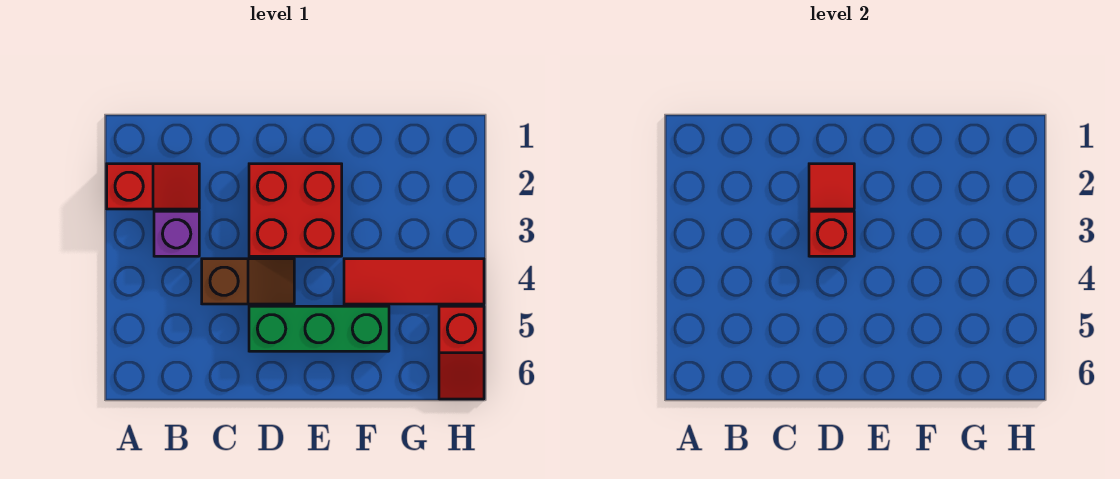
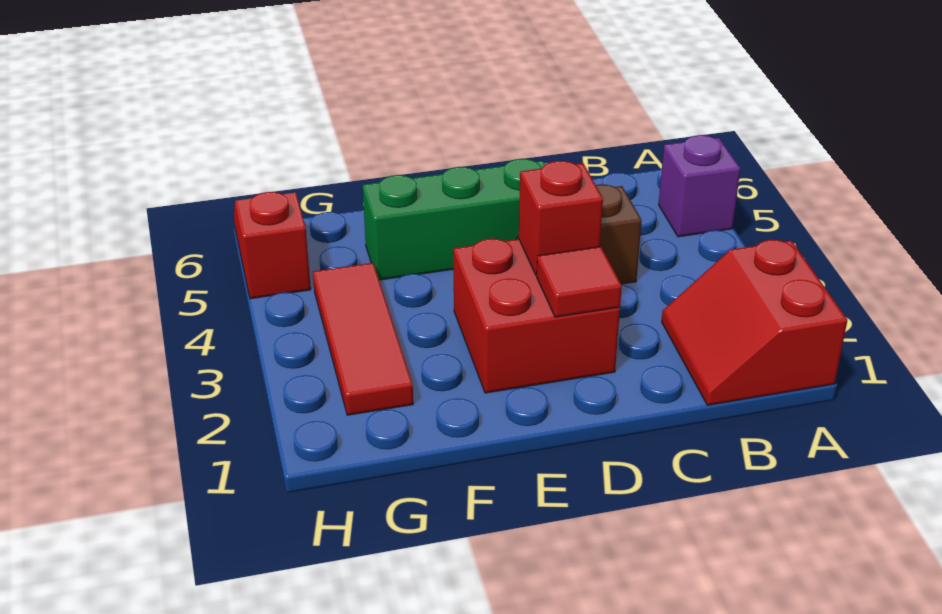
red 1x2 slope [107,164,199,209] -> red 2x2 slope [662,240,847,405]
purple 1x1 brick [154,211,199,256] -> purple 1x1 brick moved to [659,135,740,237]
red 1x3 tile [344,259,484,304] -> red 1x3 tile turned to [313,263,413,415]

